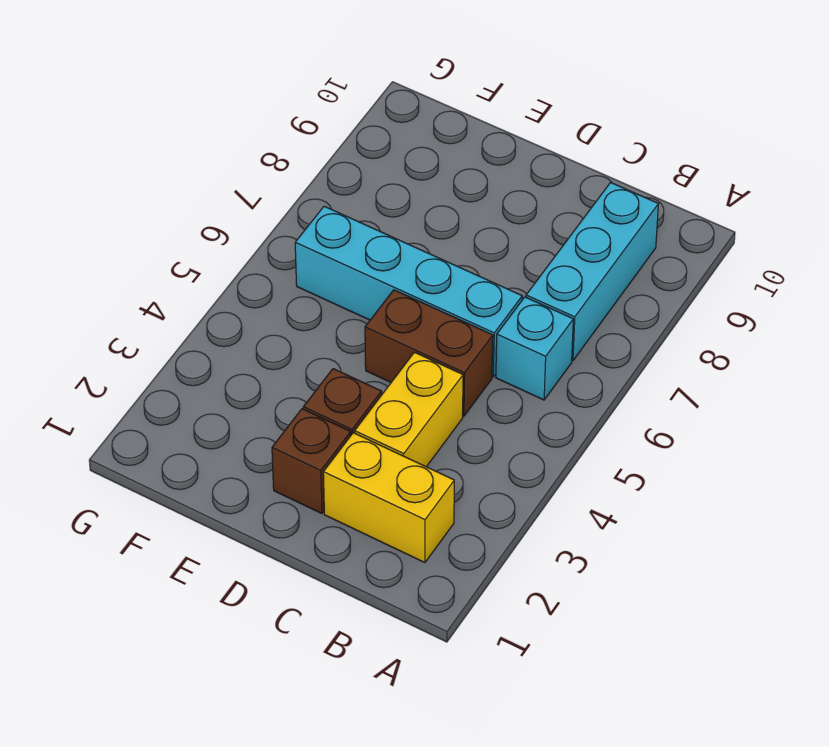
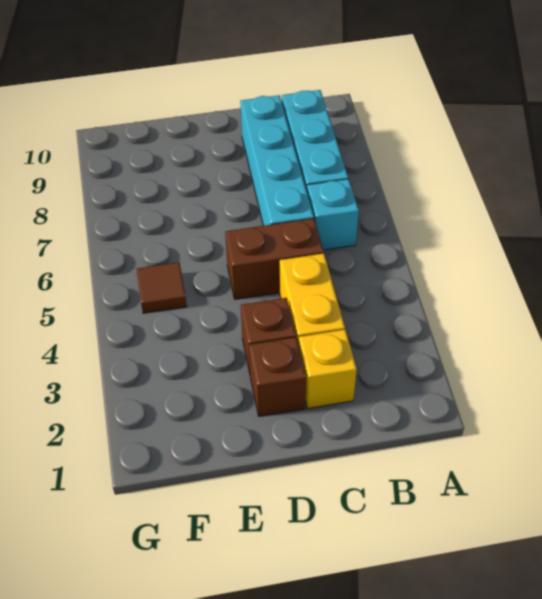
yellow 1x2 brick [323,433,454,563] -> yellow 1x1 brick [299,330,357,408]
cyan 1x4 brick [295,206,522,376] -> cyan 1x4 brick turned to [240,95,314,226]
none -> brown 1x1 tile [137,262,187,313]

